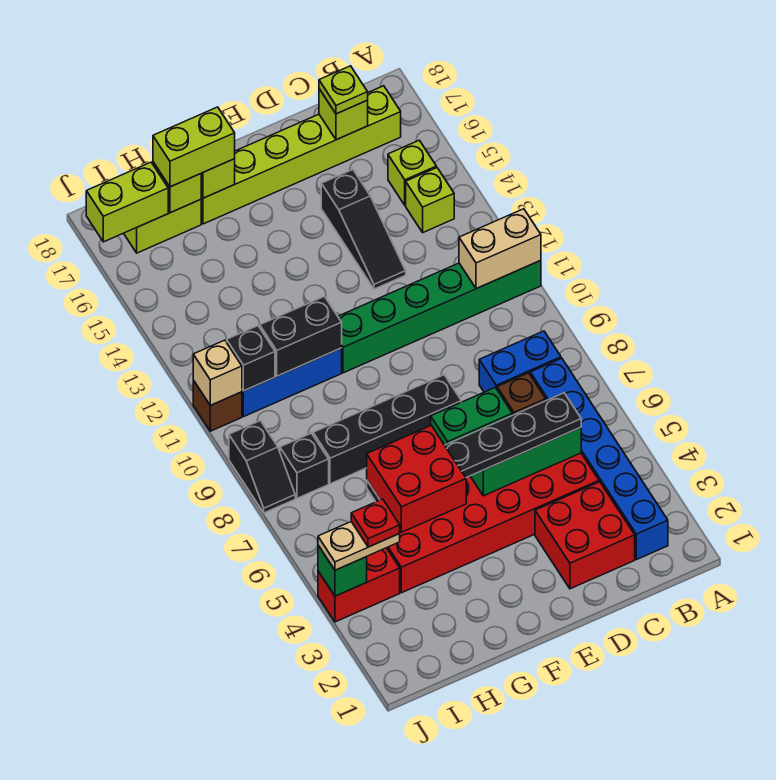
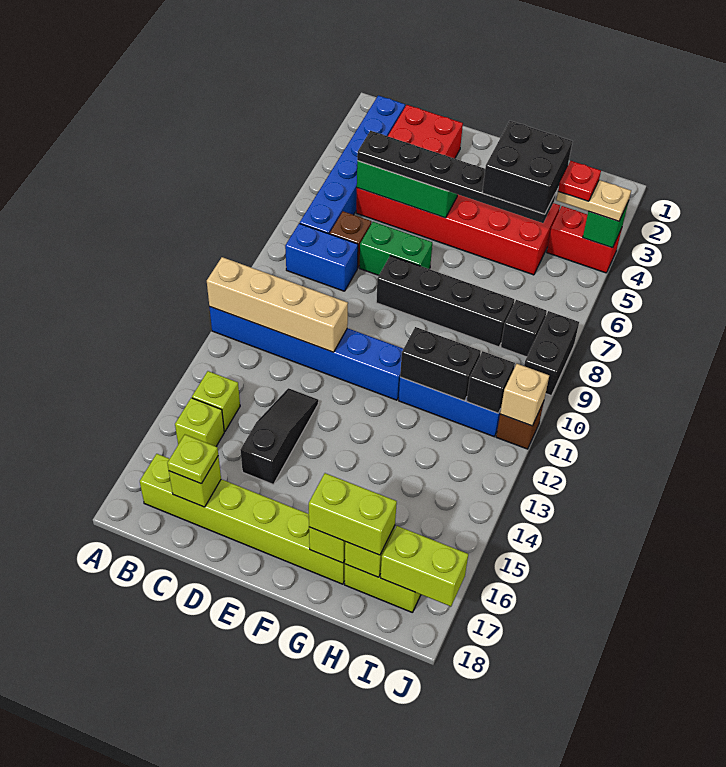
green 1x6 brick [338,260,541,373] -> blue 1x6 brick [209,307,403,400]
tan 1x2 brick [459,209,541,289] -> tan 1x4 brick [207,257,348,352]
red 2x2 brick [367,425,466,532] -> black 2x2 brick [482,121,572,214]
black 1x2 slope [229,421,295,513] -> black 1x2 brick [524,311,579,396]

